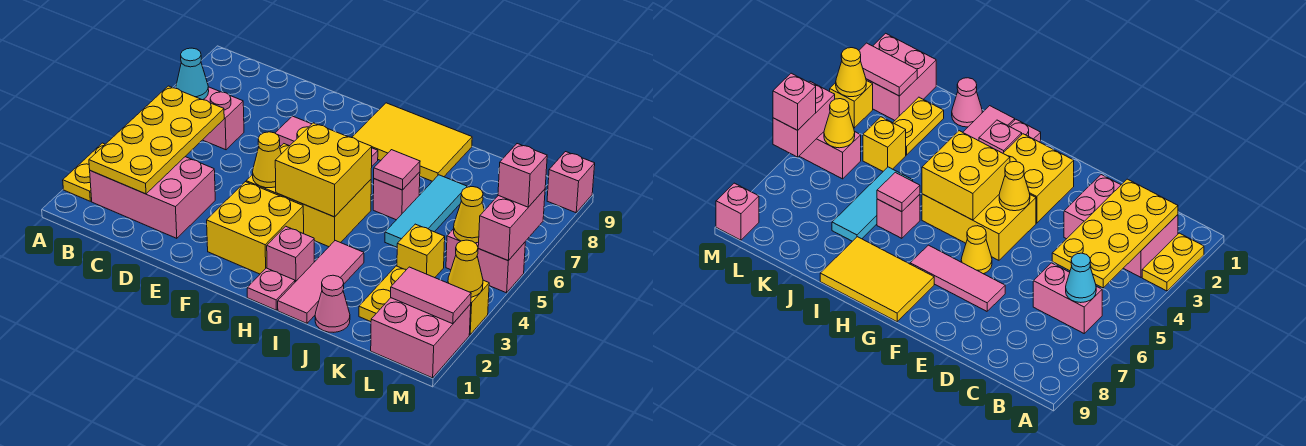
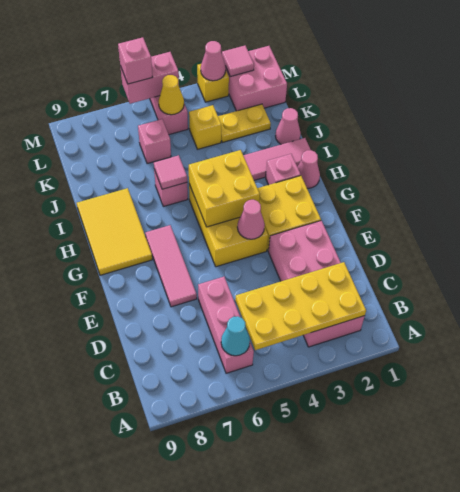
yellow 1x2 plate [63,143,105,201] -> none
pink 2x3 brick [90,157,215,238] -> pink 2x4 brick [268,221,365,347]
pink 1x2 brick [203,87,244,150] -> pink 1x3 brick [198,277,254,373]
yellow 1x1 cone [253,132,281,188] -> pink 1x1 cone [237,200,265,239]
yellow 1x1 cone [961,226,992,274] -> none
pink 1x1 plate [247,268,295,310] -> pink 1x1 cone [298,150,320,189]
cyan 1x3 tile [385,175,467,247] -> none
pink 1x2 tile [391,267,471,324] -> pink 1x1 tile [222,46,254,76]
yellow 1x1 cone [448,240,483,297] -> pink 1x1 cone [201,41,226,81]
pink 1x1 brick [547,152,595,213] -> pink 1x1 brick moved to [138,119,171,164]

